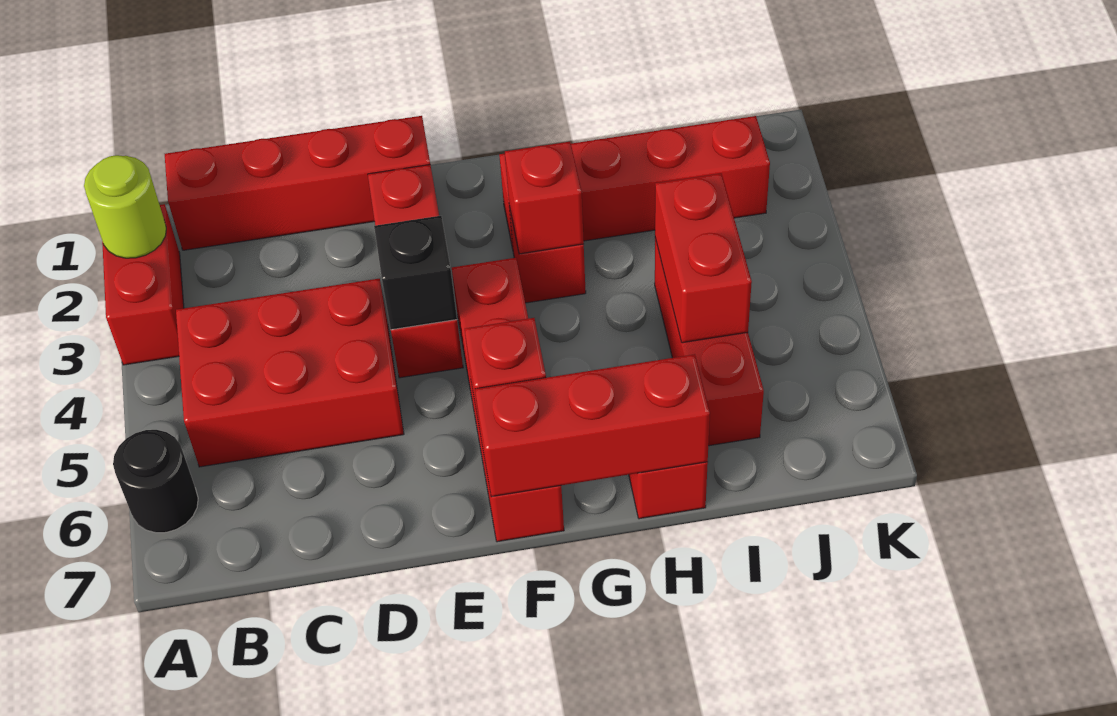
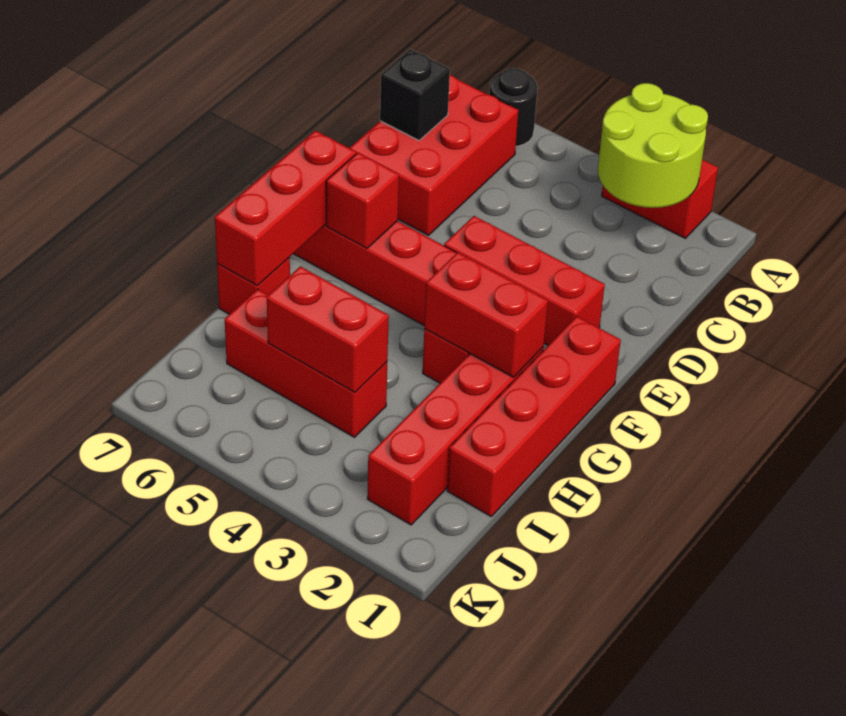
lime 1x1 round brick [84,155,166,258] -> lime 2x2 round brick [598,83,708,208]
red 1x4 brick [165,116,430,250] -> red 1x4 brick moved to [447,316,621,516]
red 2x3 brick [176,279,404,467] -> red 2x3 brick moved to [350,75,518,235]
black 1x1 brick [374,216,457,330] -> black 1x1 brick moved to [380,49,450,140]
red 1x1 brick [505,142,584,254] -> red 1x2 brick [424,252,548,377]

